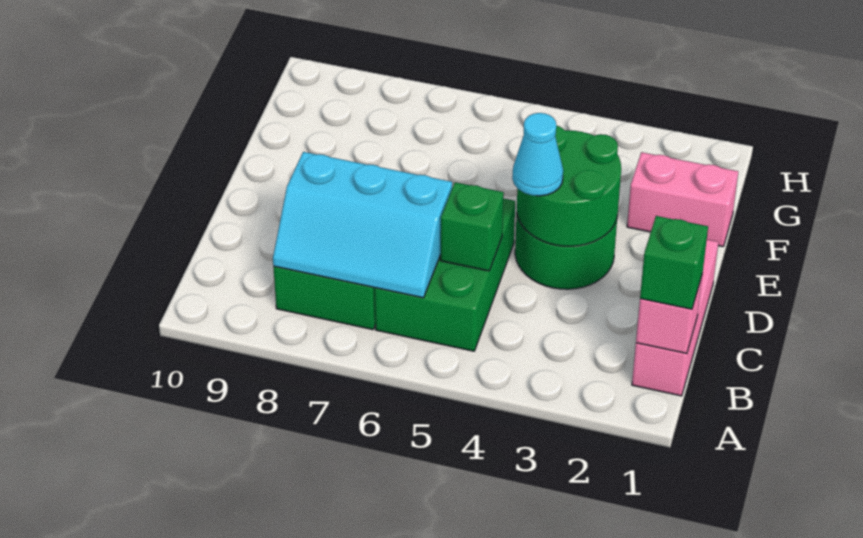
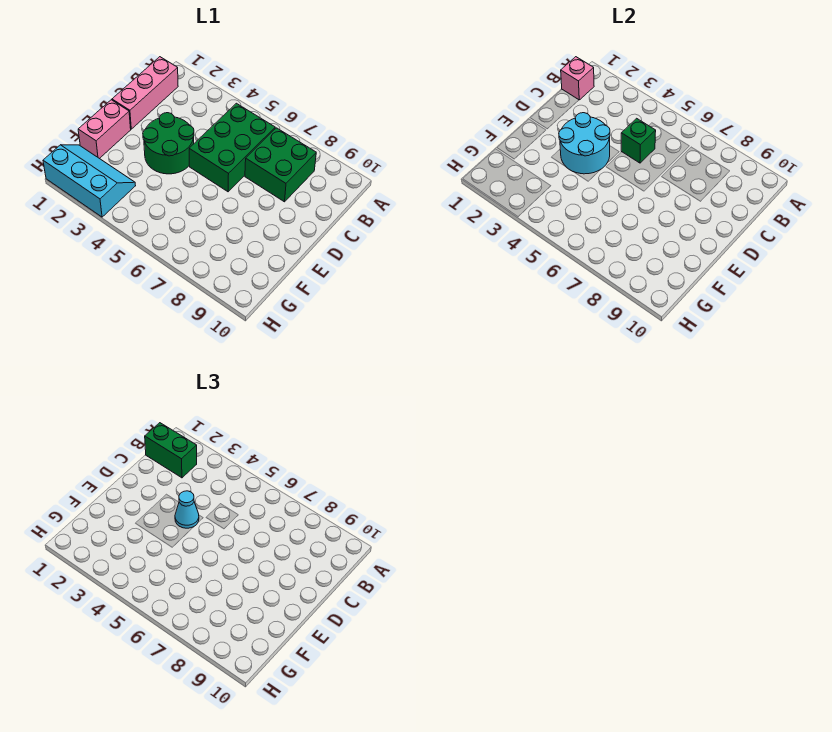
green 1x1 brick [640,216,708,309] -> green 1x2 brick [145,423,197,478]
cyan 2x3 slope [273,152,452,298] -> cyan 2x3 slope moved to [43,145,136,217]
green 2x2 round brick [517,125,621,246] -> cyan 2x2 round brick [559,113,610,174]
pink 1x2 brick [627,152,738,247] -> pink 1x2 brick turned to [78,100,131,159]

